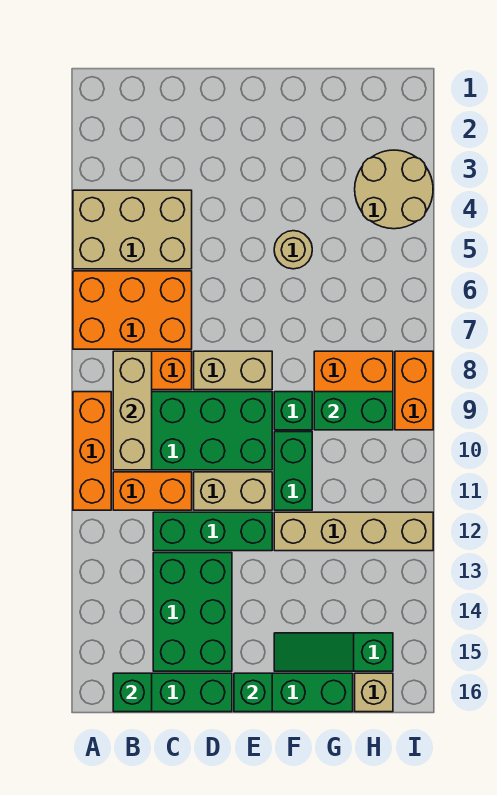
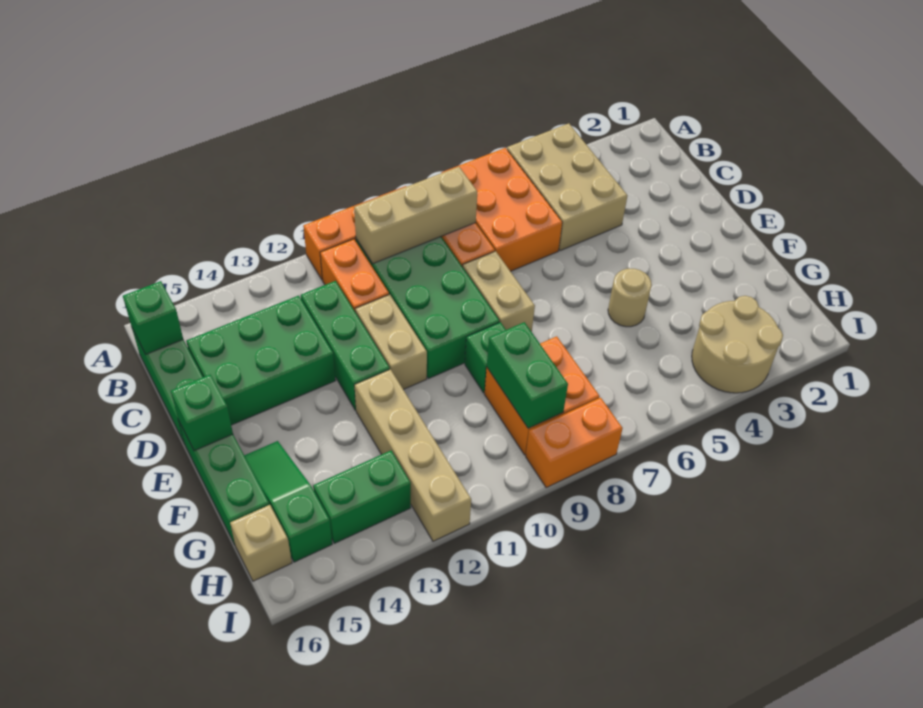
green 1x2 brick [274,432,312,510] -> green 1x2 brick moved to [313,451,411,543]

